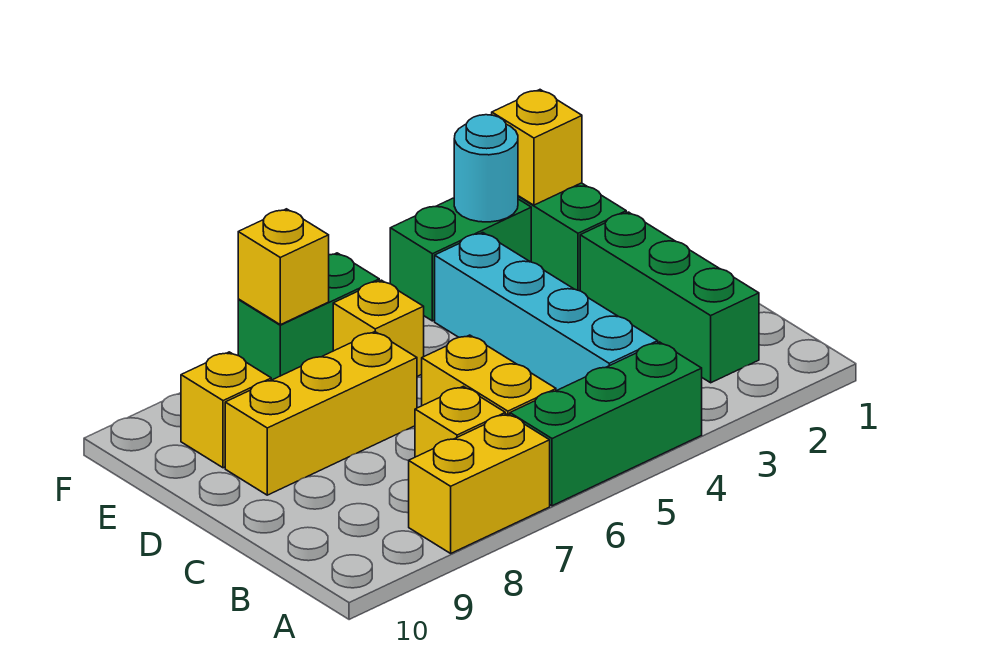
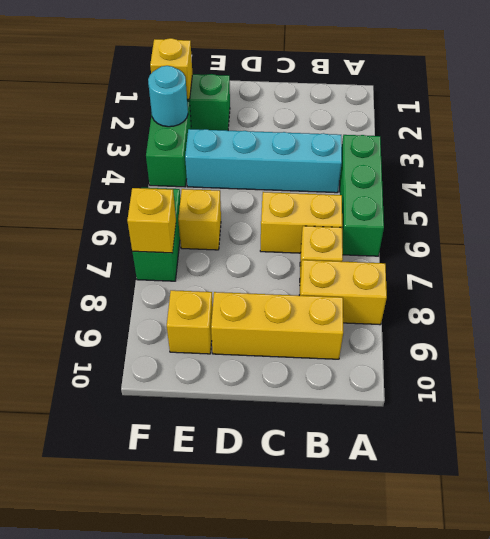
yellow 1x2 brick [409,414,550,553] -> yellow 1x2 brick turned to [299,260,387,325]
green 1x3 brick [580,212,759,383] -> none
yellow 1x3 brick [225,332,417,495] -> yellow 1x3 brick turned to [211,292,343,359]

